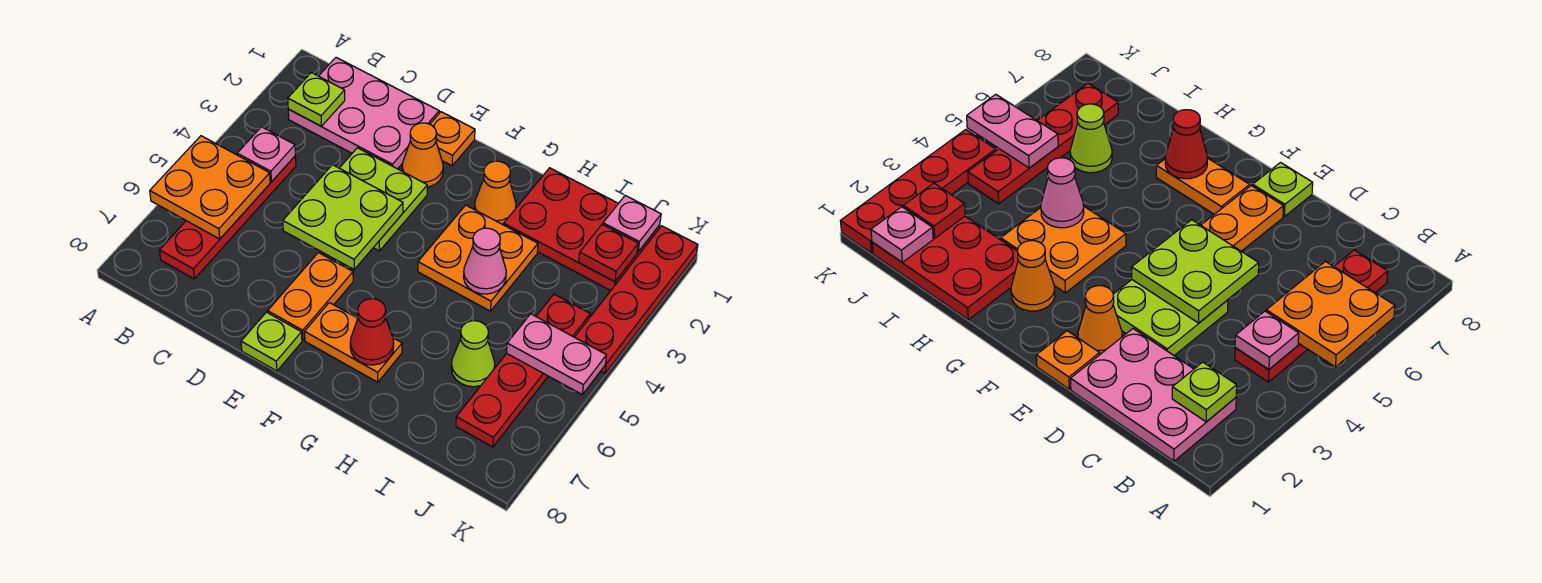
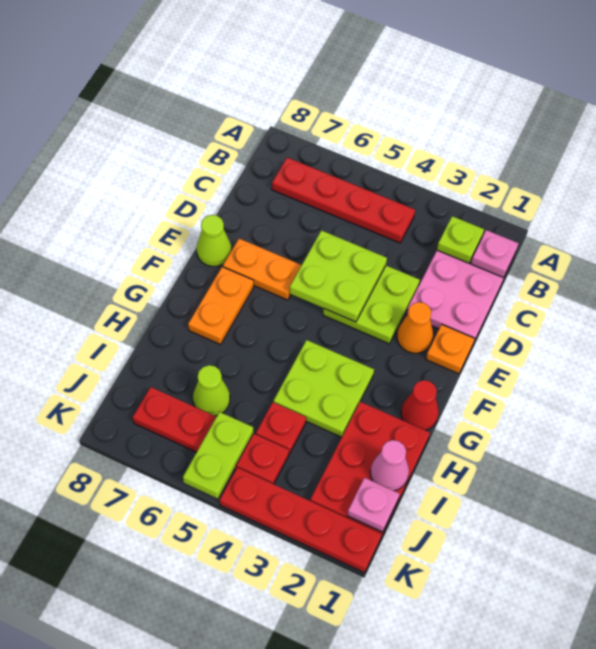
orange 2x2 plate [150,136,270,239] -> none
pink 1x1 plate [237,127,295,182] -> pink 1x1 plate moved to [471,230,519,278]
lime 1x1 plate [241,312,302,371] -> lime 1x1 cone [197,215,231,267]
orange 1x1 cone [474,161,516,225] -> none
orange 2x2 plate [418,205,538,311] -> lime 2x2 plate [273,340,374,437]
red 1x1 cone [350,299,394,365] -> red 1x1 cone moved to [401,380,439,430]
pink 1x1 cone [464,228,506,294] -> pink 1x1 cone moved to [370,440,409,491]
red 1x1 plate [579,224,638,282] -> red 1x1 plate moved to [256,402,306,454]
pink 1x2 plate [507,314,606,394] -> lime 1x2 plate [183,412,253,499]

